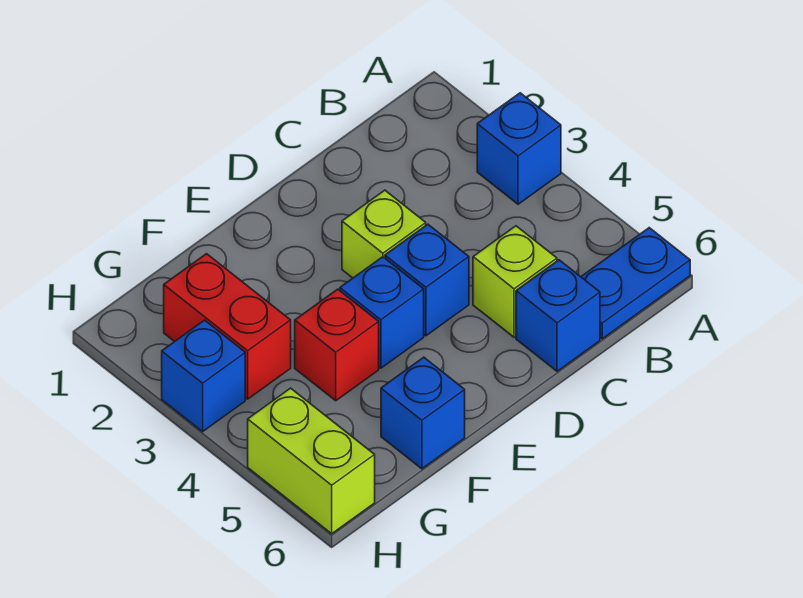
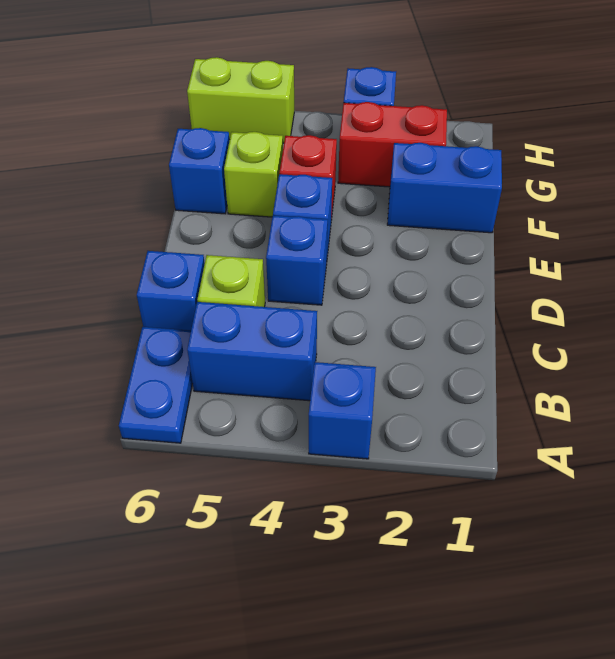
none -> blue 1x2 brick [187,302,317,401]
lime 1x1 brick [342,190,426,278] -> lime 1x1 brick moved to [224,132,283,217]
none -> blue 1x2 brick [387,143,502,233]

